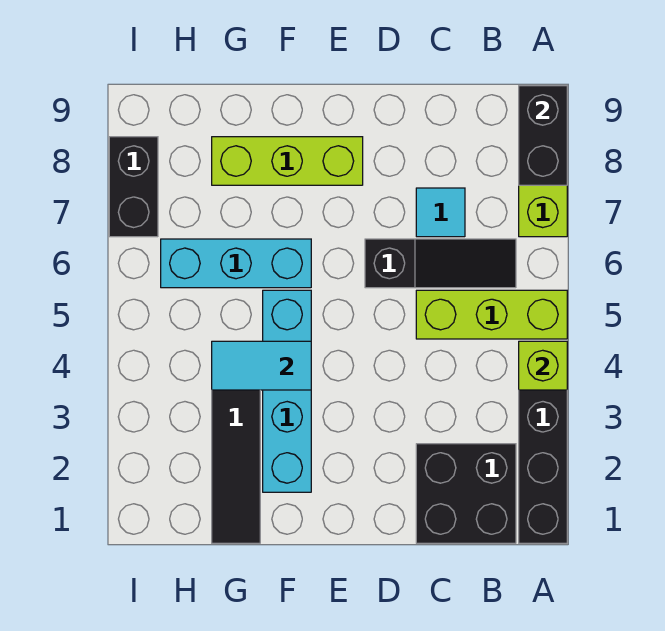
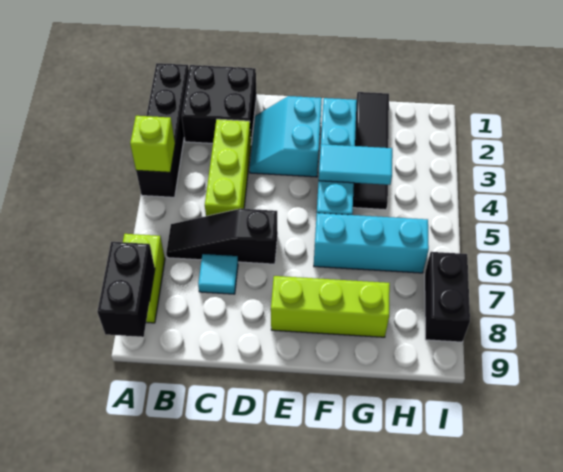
lime 1x3 brick [416,290,567,339] -> lime 1x3 brick turned to [205,119,251,216]
none -> cyan 2x2 slope [250,96,322,177]

